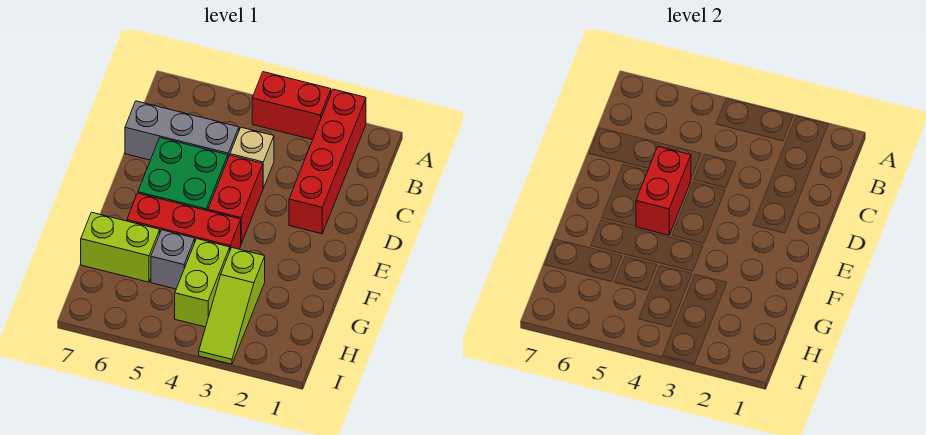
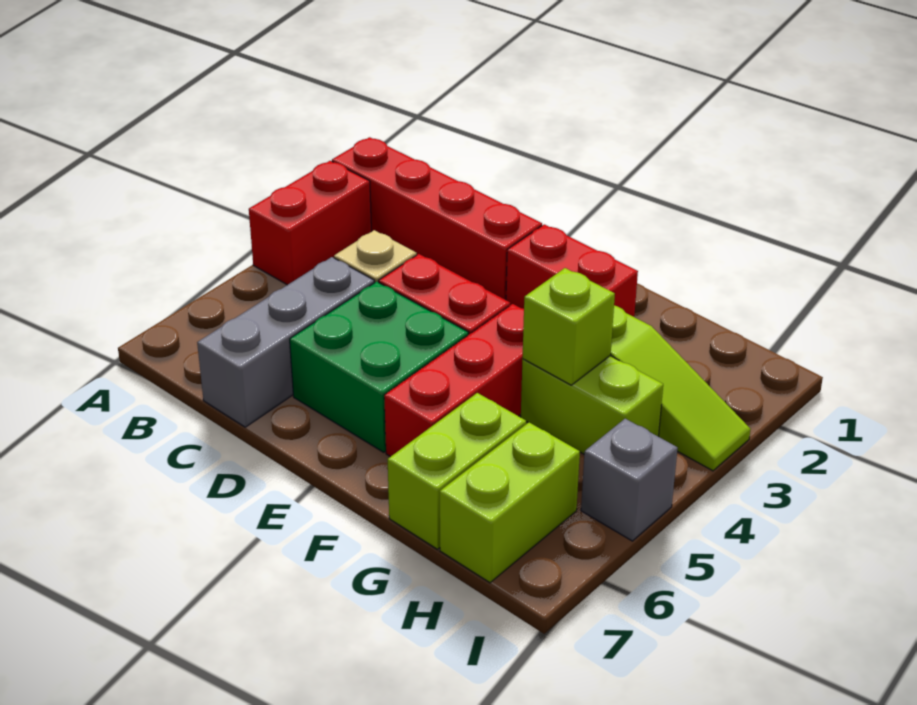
red 1x2 brick [636,147,691,235] -> red 1x2 brick moved to [506,224,638,317]
none -> lime 1x1 brick [523,268,615,385]
grey 1x1 brick [151,230,195,289] -> grey 1x1 brick moved to [581,419,678,541]
none -> lime 1x2 brick [440,422,580,583]

